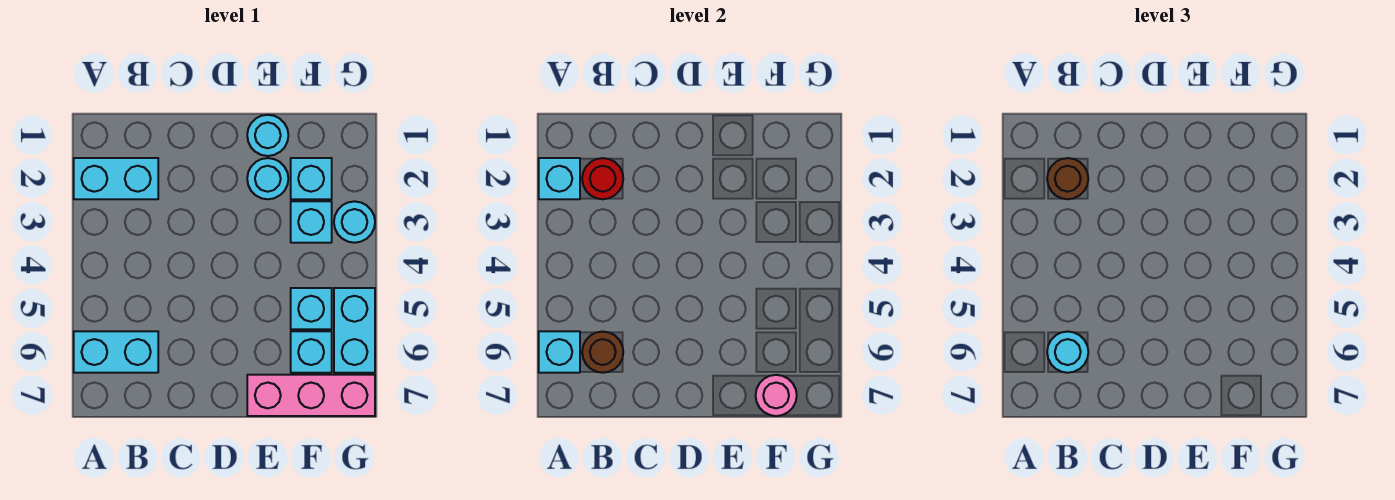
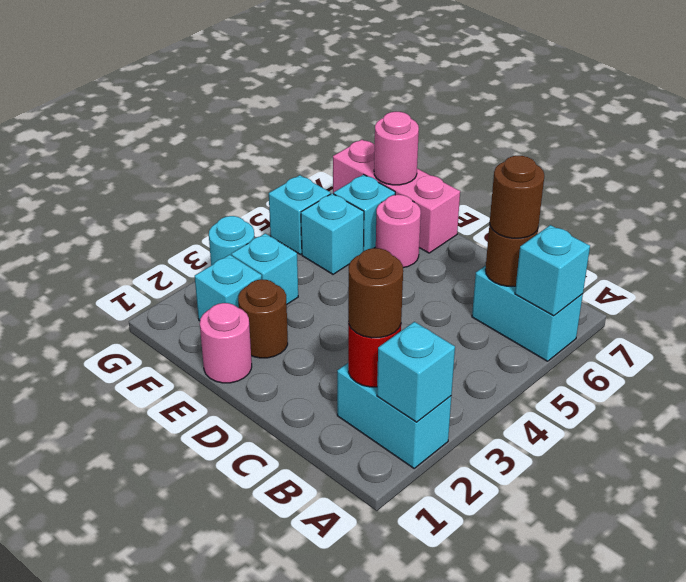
cyan 1x1 round brick [1047,332,1088,373] -> brown 1x1 round brick [490,156,544,238]
cyan 1x1 round brick [247,115,288,156] -> pink 1x1 round brick [200,303,252,383]
cyan 1x1 round brick [247,158,288,199] -> brown 1x1 round brick [238,279,288,358]
none -> pink 1x1 round brick [376,195,421,268]
cyan 1x2 brick [334,288,375,373] -> cyan 1x1 brick [269,175,331,255]

